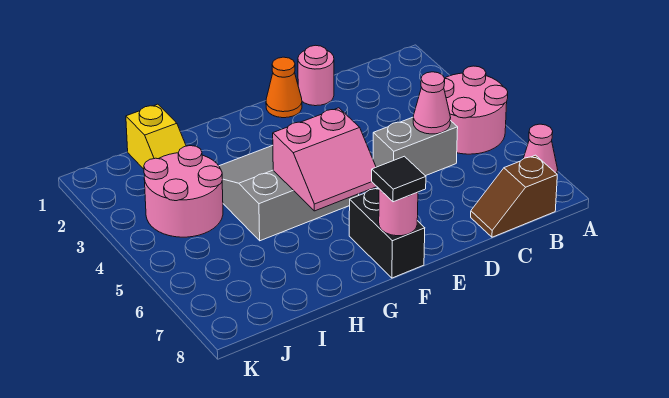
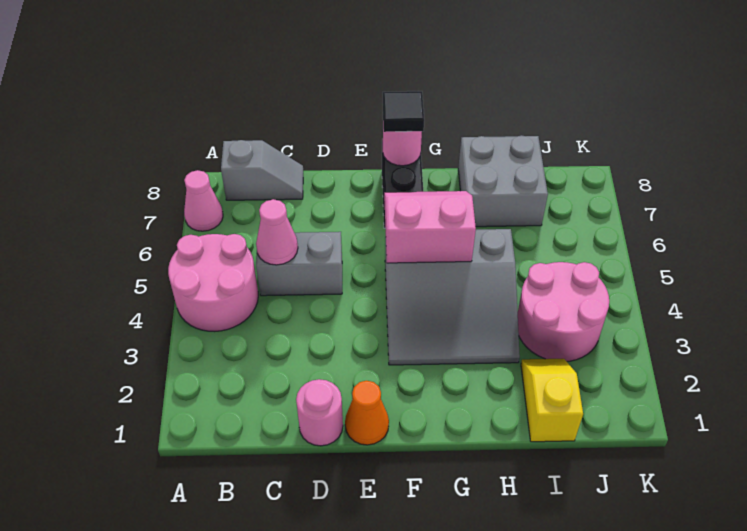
brown 1x2 slope [471,155,557,237] -> grey 1x2 slope [221,140,303,200]
none -> grey 2x2 brick [458,135,548,227]

